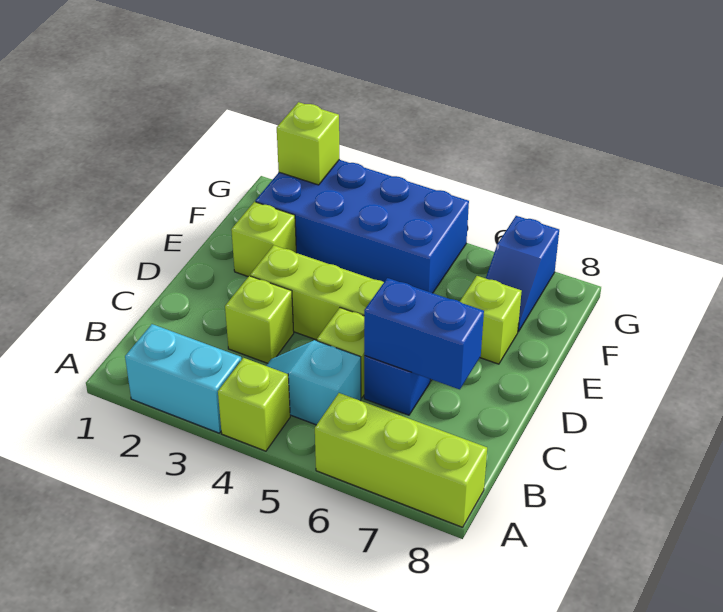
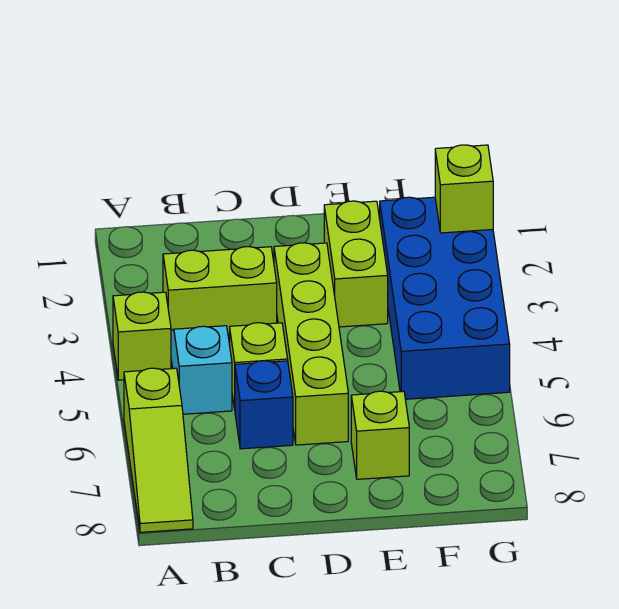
cyan 1x2 brick [125,324,241,433] -> none
lime 1x3 brick [315,393,487,527] -> lime 1x3 slope [124,368,193,532]
lime 1x1 brick [225,276,294,363] -> lime 1x2 brick [163,247,277,334]
blue 1x2 brick [364,278,484,389] -> none
lime 1x1 brick [231,202,296,277] -> lime 1x2 brick [324,201,388,327]
blue 1x2 slope [486,216,559,332] -> none

